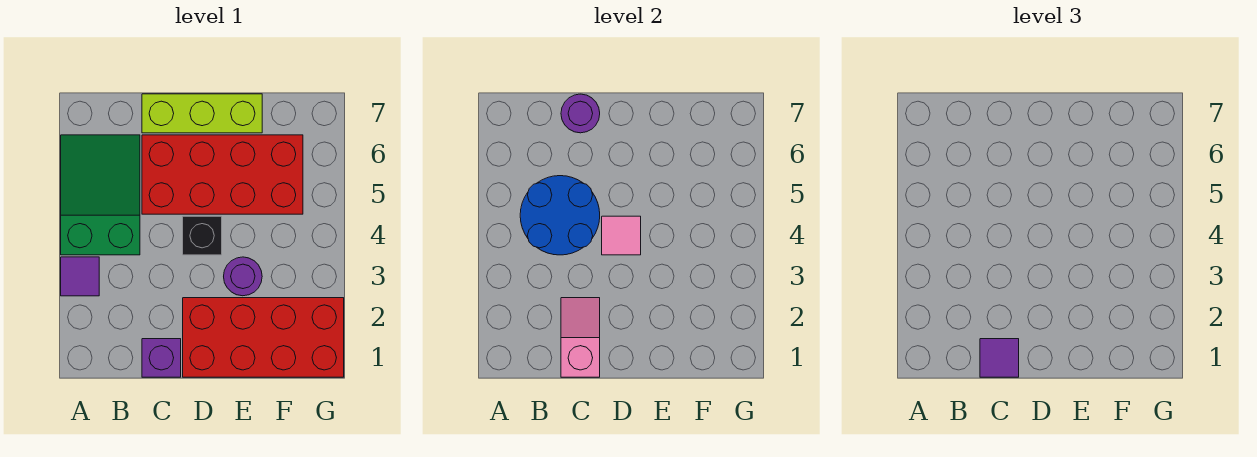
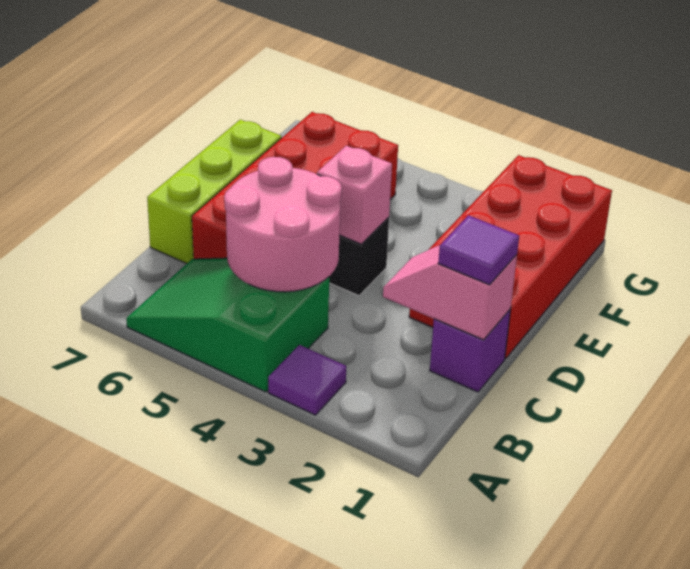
blue 2x2 round brick [520,176,600,255] -> pink 2x2 round brick [224,157,342,292]
purple 1x1 round brick [561,94,600,133] -> none
pink 1x1 tile [602,216,641,255] -> pink 1x1 brick [317,146,392,244]
purple 1x1 round brick [224,257,262,296] -> none

